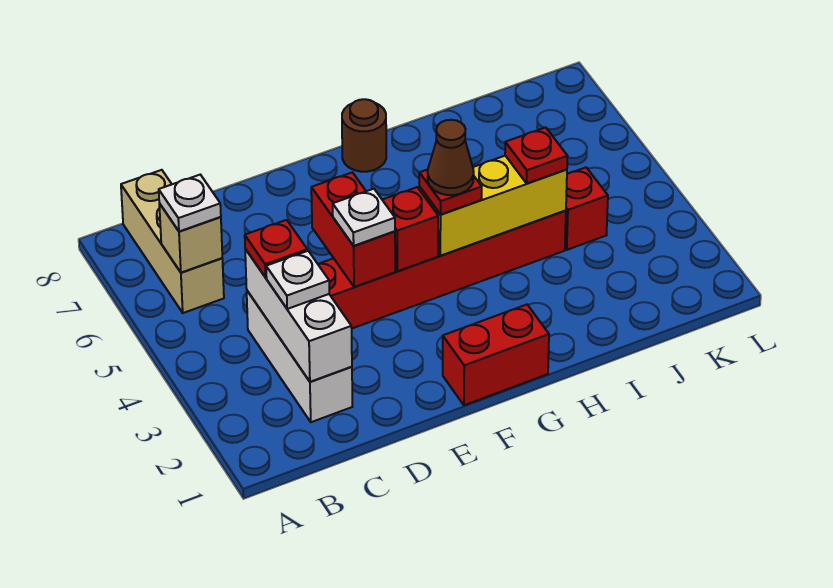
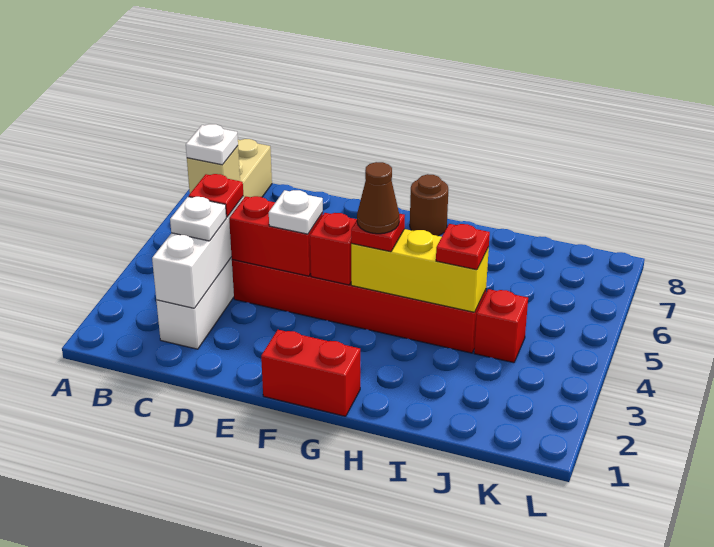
red 1x2 brick [311,172,395,287] -> red 1x2 brick turned to [229,196,323,276]

